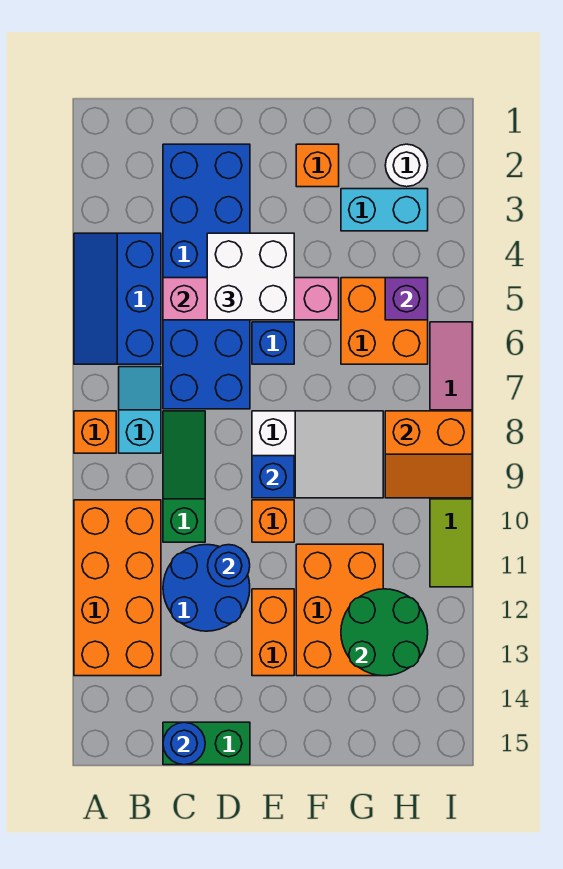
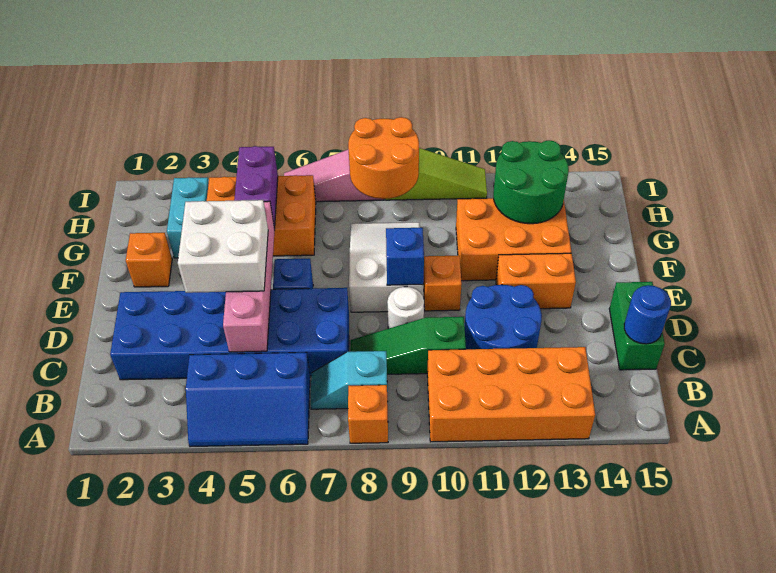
blue 1x1 round brick [208,545,250,587] -> none
orange 2x2 brick [341,278,428,364] -> orange 2x3 brick [207,175,316,256]
white 1x1 round brick [385,144,428,187] -> white 1x1 round brick moved to [387,287,424,329]
purple 1x1 brick [385,278,428,320] -> purple 1x2 brick [234,146,278,228]
orange 2x2 slope [385,411,472,498] -> orange 2x2 round brick [348,117,419,199]

